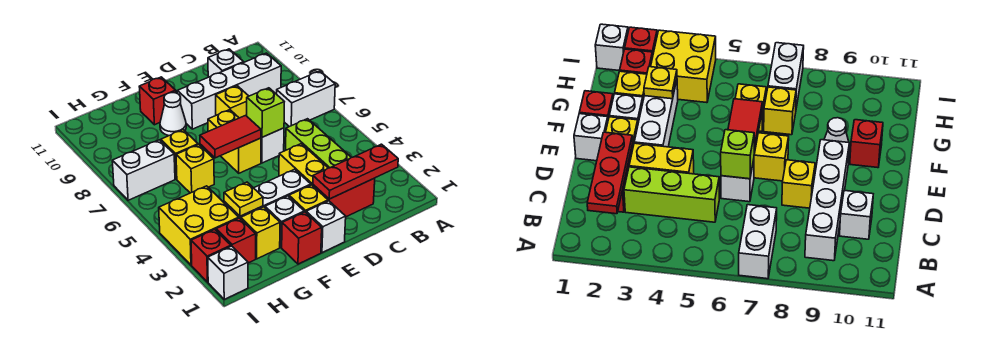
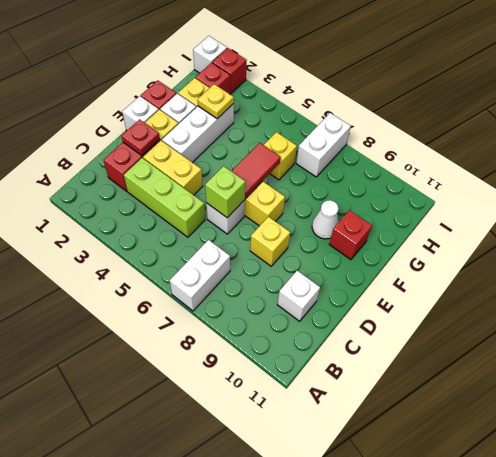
red 1x3 plate [313,144,398,199] -> red 1x1 plate [122,119,160,156]
white 1x4 brick [177,53,281,129] -> none
yellow 1x1 brick [161,130,198,179] -> none
yellow 2x2 brick [159,186,239,265] -> none

